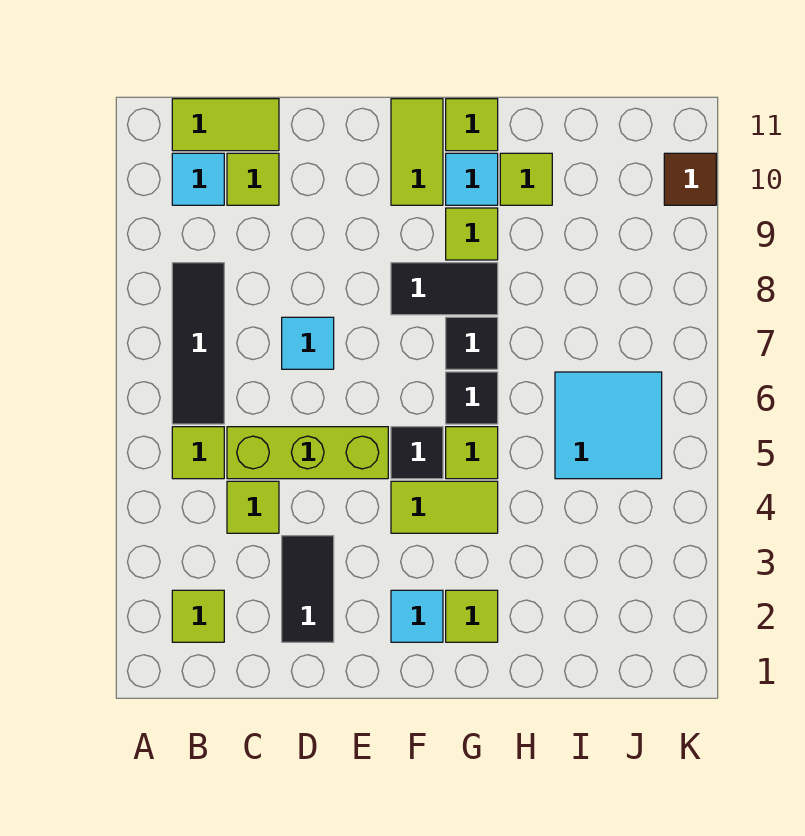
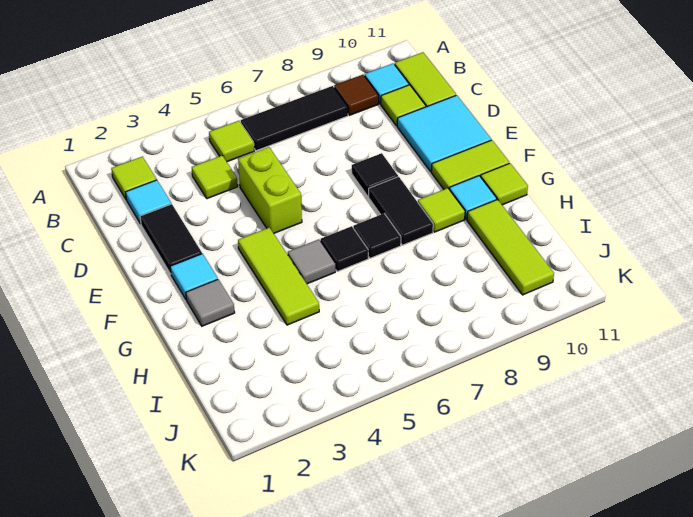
lime 1x3 brick [227,427,388,479] -> lime 1x2 brick [238,147,302,233]
black 1x2 tile [282,536,334,642] -> black 1x2 tile turned to [140,204,202,274]
cyan 1x1 tile [282,317,334,369] -> cyan 1x1 tile moved to [126,180,171,224]
lime 1x2 tile [391,481,498,533] -> lime 1x3 tile [238,227,319,325]
black 1x1 tile [391,427,443,479] -> black 1x1 tile moved to [352,153,398,196]
lime 1x1 tile [446,590,498,642] -> grey 1x1 tile [186,279,235,326]
lime 1x1 tile [446,427,498,479] -> grey 1x1 tile [288,239,335,284]
lime 1x1 tile [500,153,552,205] -> lime 1x3 tile [467,200,554,295]
cyan 2x2 tile [555,372,662,479] -> cyan 2x2 tile moved to [397,95,491,171]
brown 1x1 tile [664,153,716,205] -> brown 1x1 tile moved to [334,75,379,115]

